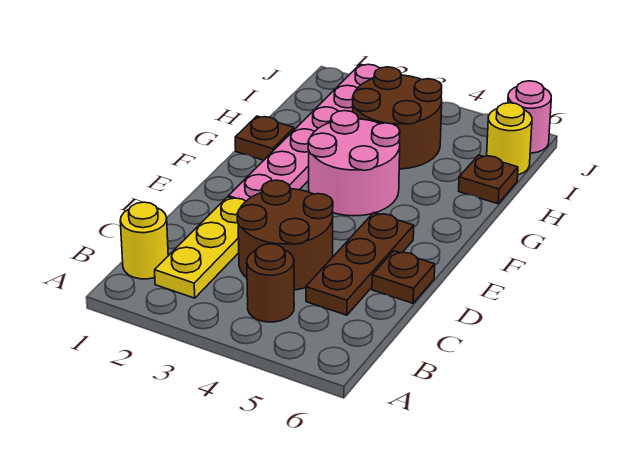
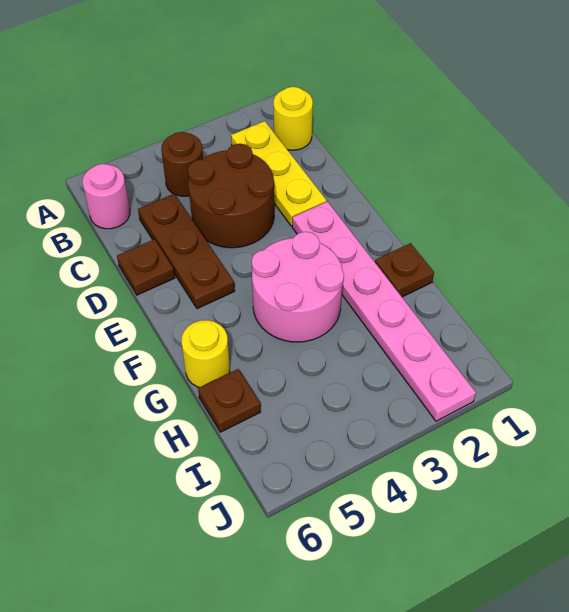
brown 2x2 round brick [353,67,442,169] -> none
yellow 1x1 round brick [487,103,532,175] -> yellow 1x1 round brick moved to [182,320,230,388]
pink 1x1 round brick [508,81,551,153] -> pink 1x1 round brick moved to [82,164,130,229]

